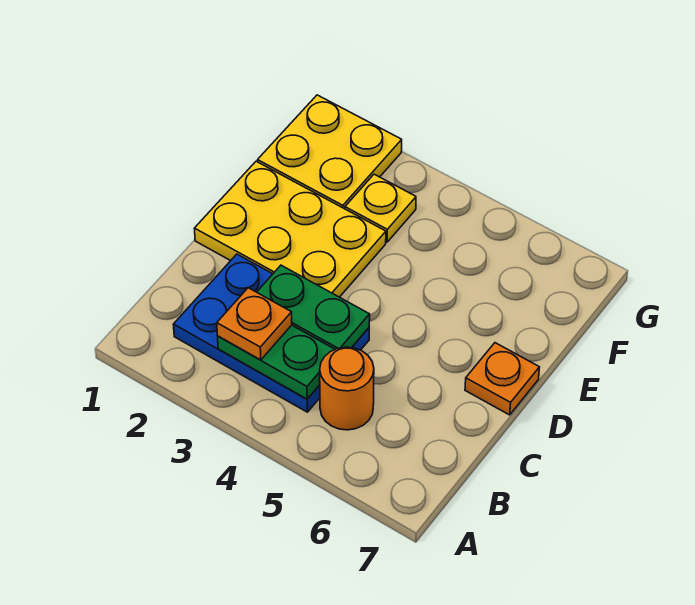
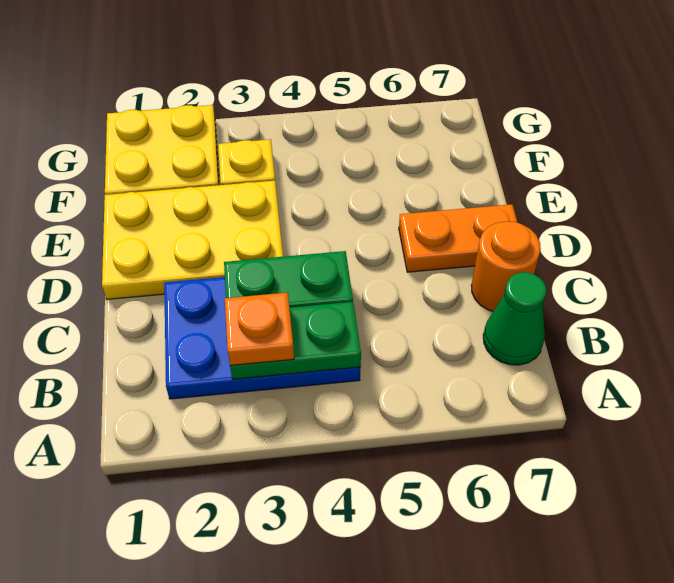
orange 1x1 round brick [320,347,374,430] -> orange 1x1 round brick moved to [471,221,541,311]
none -> green 1x1 cone [483,272,547,365]
orange 1x1 plate [465,343,539,415] -> orange 1x2 plate [399,204,518,272]

